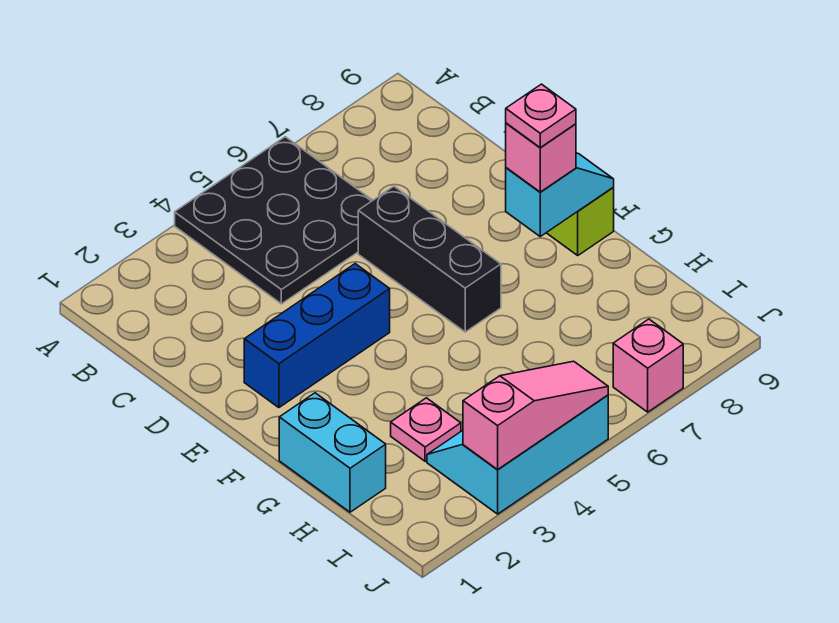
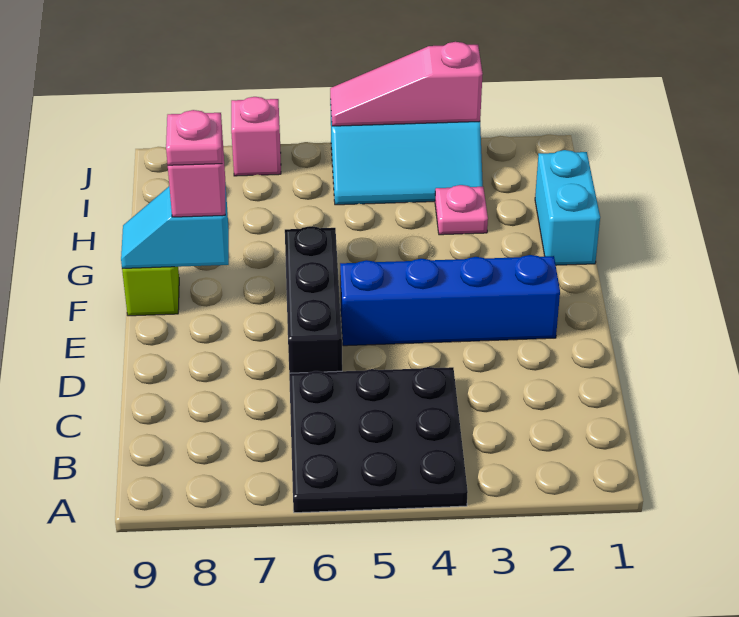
blue 1x3 brick [244,264,390,408] -> blue 1x4 brick [340,255,560,346]

